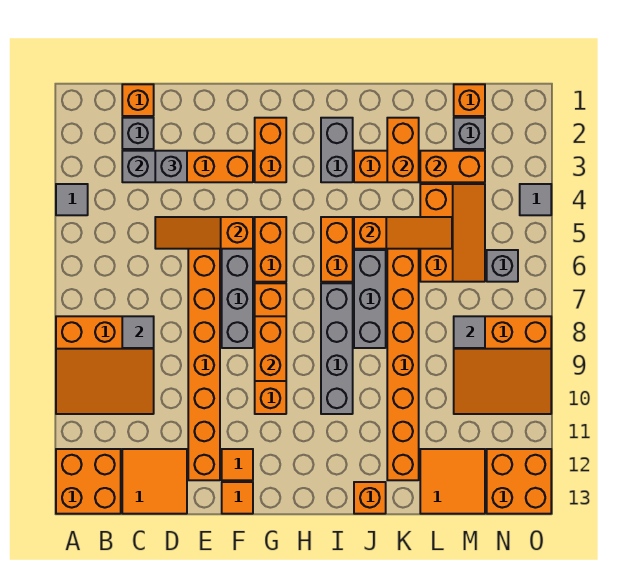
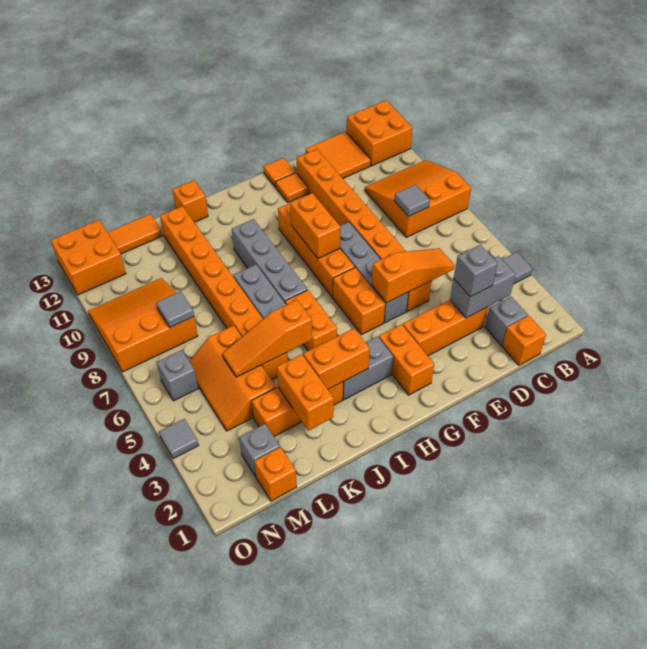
grey 1x2 brick [321,118,353,182] -> grey 1x2 brick turned to [343,337,393,400]
orange 1x2 brick [420,151,485,182] -> orange 1x2 brick moved to [303,328,370,389]
orange 2x2 tile [420,449,485,514] -> orange 1x2 tile [107,214,162,254]

